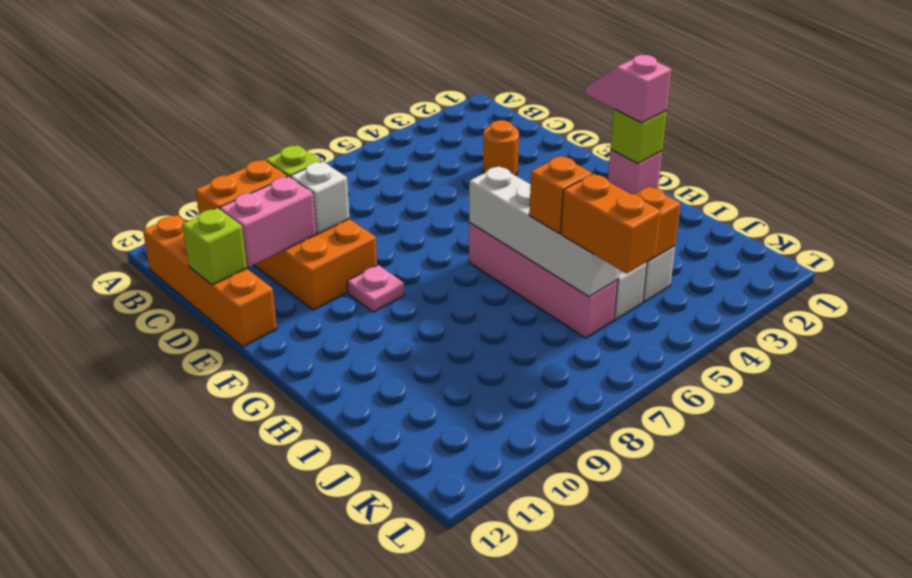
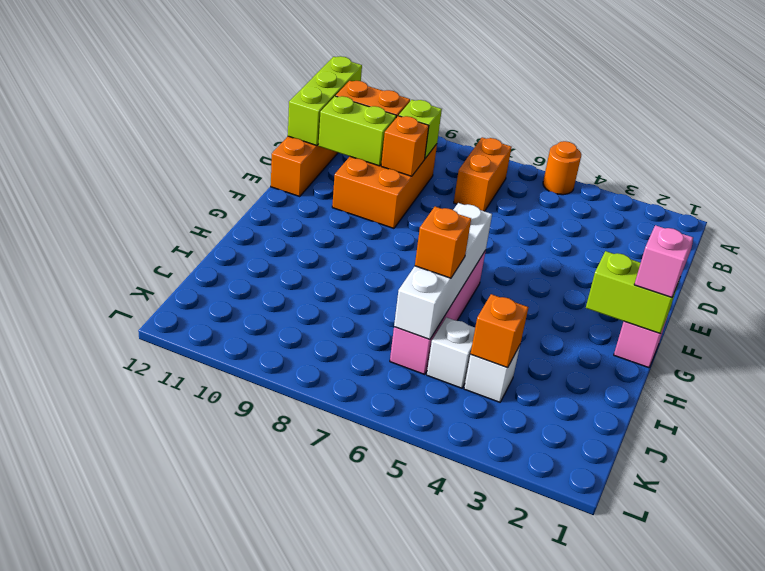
orange 1x1 round brick [483,120,519,176] -> orange 1x1 round brick moved to [543,141,581,195]
white 1x1 brick [290,161,349,234] -> orange 1x1 brick [381,116,429,176]
pink 1x2 brick [220,176,316,267] -> lime 1x2 brick [318,96,396,166]
lime 1x1 brick [182,208,247,285] -> lime 1x3 brick [288,56,362,145]
pink 1x1 plate [347,265,404,312] -> none
lime 1x1 brick [610,109,667,164] -> lime 1x2 brick [586,251,679,334]
orange 1x2 brick [561,174,661,273] -> orange 1x2 brick moved to [454,137,512,211]

